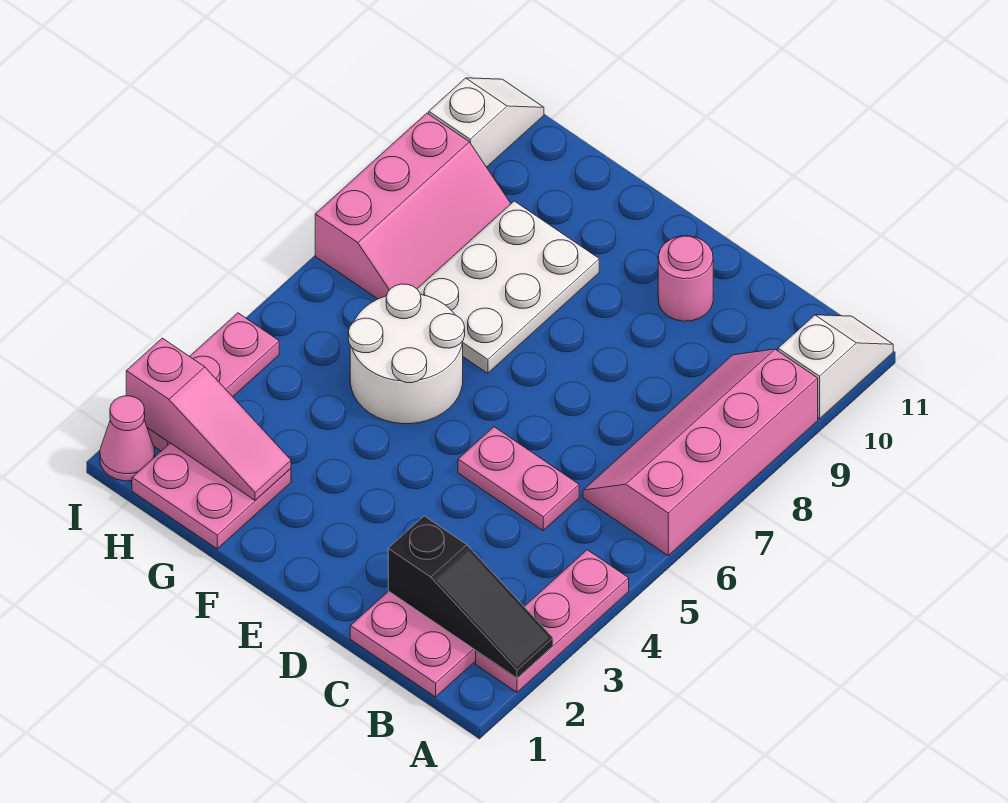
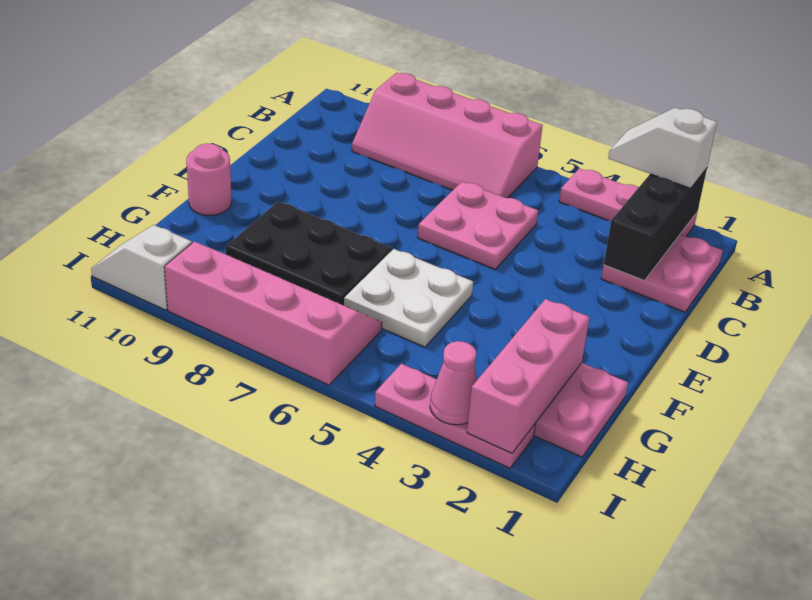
black 1x3 slope [388,516,553,678] -> black 1x3 brick [604,168,707,280]
white 1x2 slope [778,315,893,419] -> white 1x2 slope moved to [608,108,717,188]
pink 1x2 plate [458,427,579,530] -> pink 2x2 plate [418,181,538,269]
pink 1x1 round brick [658,236,713,321] -> pink 1x1 round brick moved to [186,144,232,215]
white 2x2 round brick [348,284,465,424] -> white 2x2 plate [344,249,473,347]
white 2x3 plate [417,201,599,373] -> black 2x3 plate [226,201,392,305]
pink 1x3 slope [126,338,291,500] -> pink 1x3 brick [467,299,590,453]
pink 2x3 slope [315,113,511,299] -> pink 2x4 slope [164,242,382,385]
pink 1x1 cone [100,396,155,481] -> pink 1x1 cone moved to [430,341,477,425]

